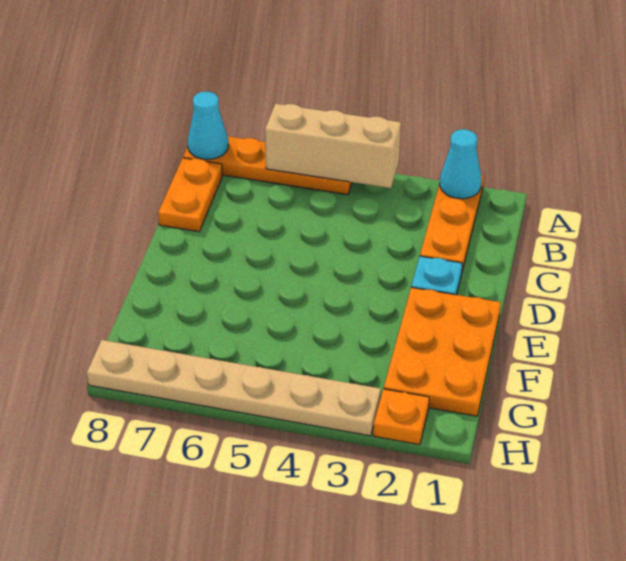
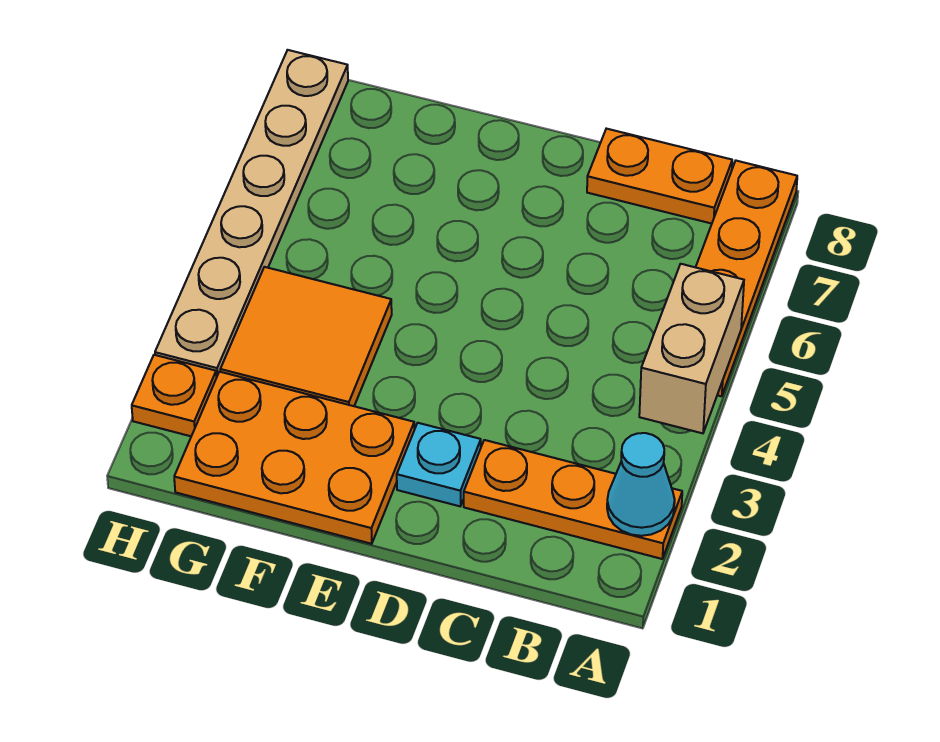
tan 1x3 brick [265,104,401,188] -> tan 1x2 brick [639,264,744,433]
cyan 1x1 cone [188,92,228,159] -> none
none -> orange 2x2 tile [220,267,392,406]

